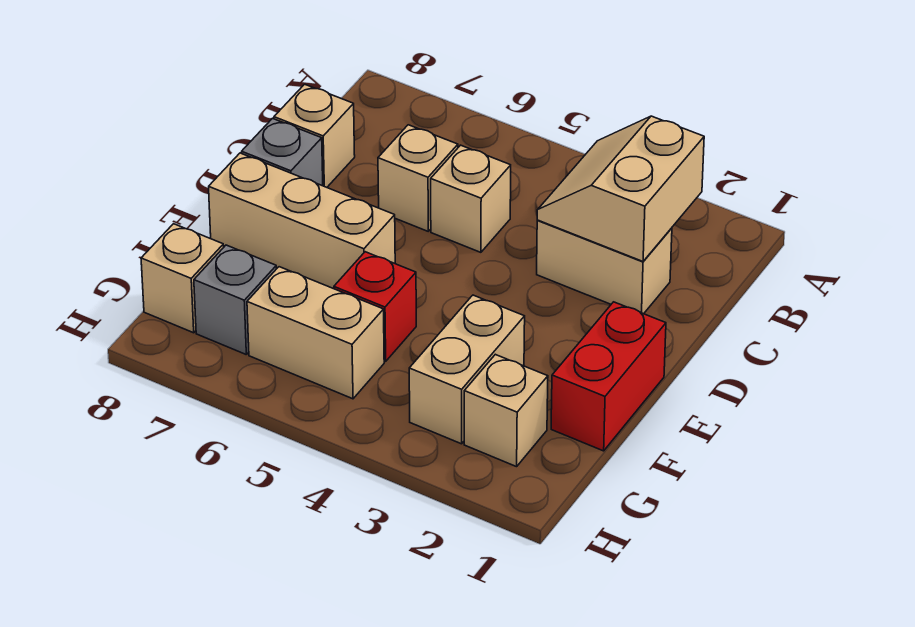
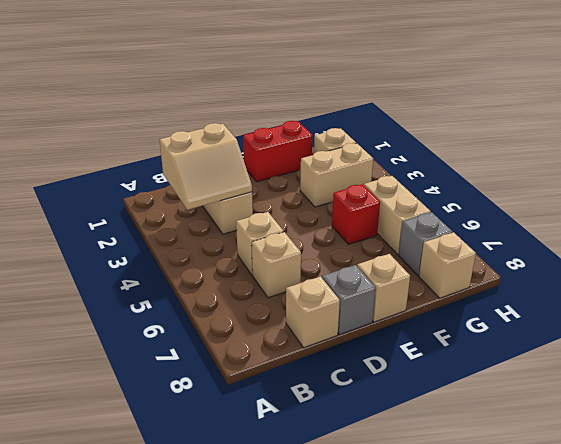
tan 1x3 brick [209,153,395,289] -> tan 1x1 brick [357,254,410,322]

